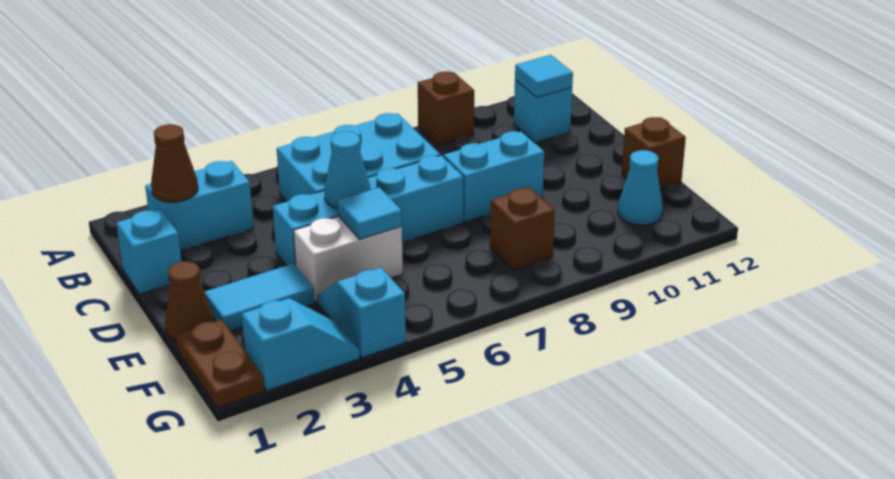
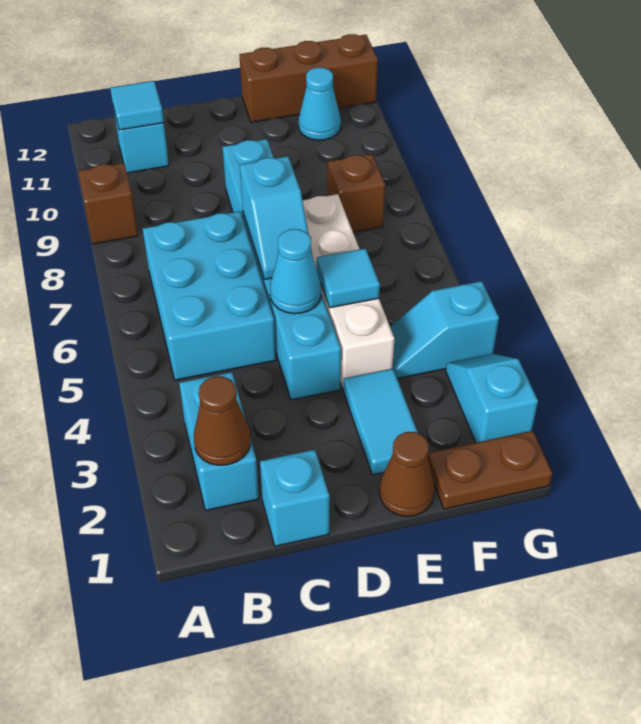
none -> cyan 1x2 slope [240,156,312,279]
white 1x2 brick [294,216,403,302] -> white 1x4 brick [303,194,395,388]
brown 1x1 brick [622,117,686,189] -> brown 1x3 brick [239,34,378,122]

